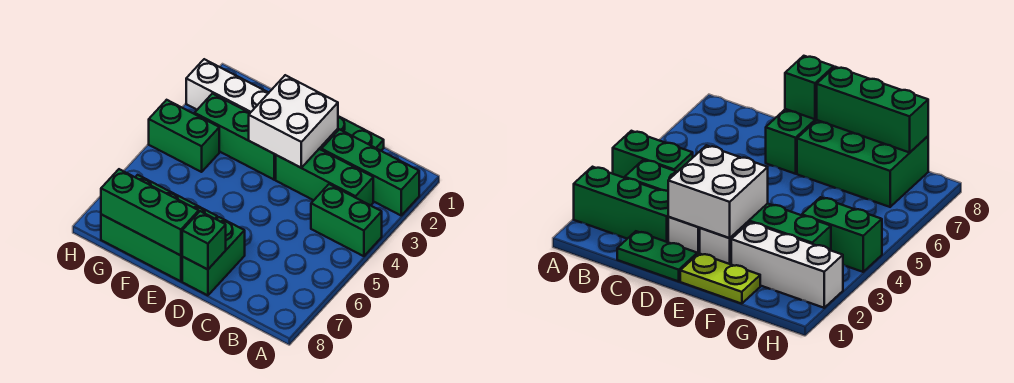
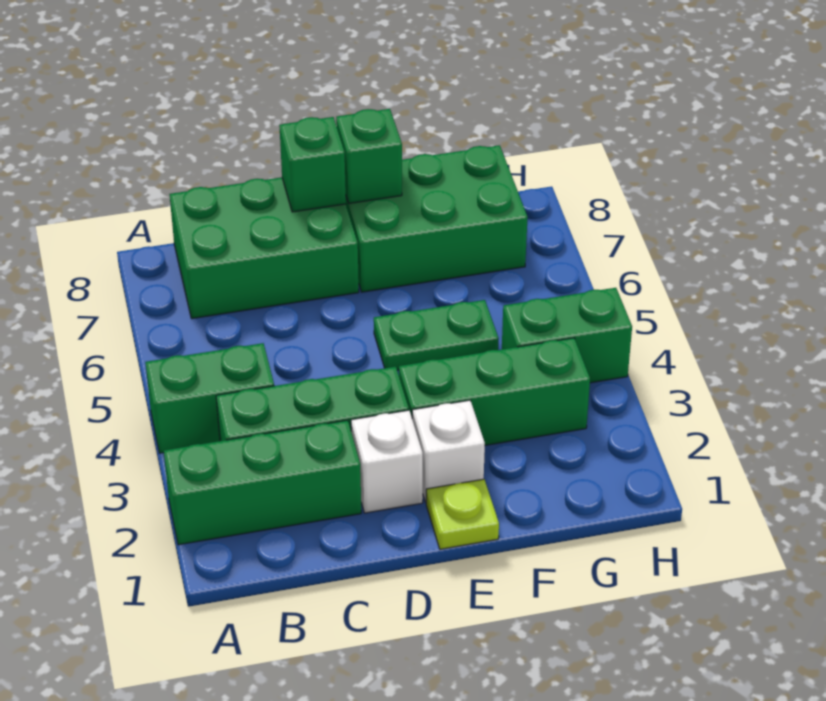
green 1x2 plate [338,116,384,151] -> green 1x2 plate moved to [374,300,499,370]
white 2x2 brick [249,75,338,168] -> none
green 1x2 brick [182,217,245,295] -> green 2x3 brick [169,177,359,319]
lime 1x2 plate [680,253,760,304] -> lime 1x1 plate [426,479,499,549]
green 1x3 brick [101,169,199,255] -> green 1x1 brick [336,109,402,203]
white 1x3 brick [186,59,269,113] -> none

